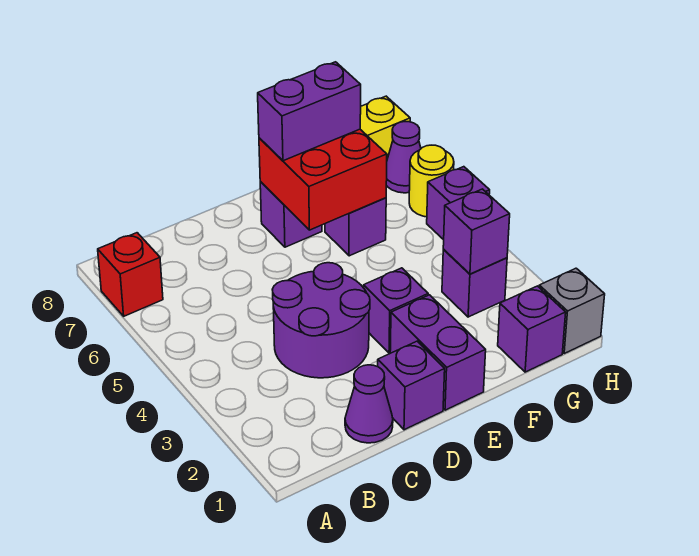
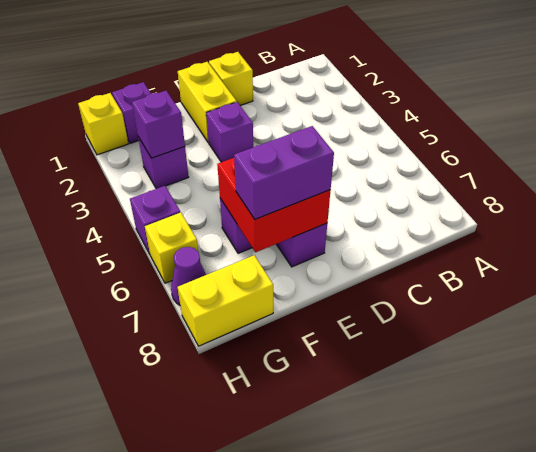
red 1x1 brick [98,233,163,316] -> none
purple 1x1 cone [345,365,393,443] -> none
purple 2x2 round brick [272,263,370,378] -> none
purple 1x1 brick [378,341,445,430] -> yellow 1x1 brick [209,52,253,105]
purple 1x2 brick [390,295,486,410] -> yellow 1x2 brick [178,62,237,143]
grey 1x1 brick [539,268,605,353] -> yellow 1x1 brick [78,93,128,155]
yellow 1x1 round brick [409,145,454,217] -> yellow 1x1 brick [145,212,198,283]

